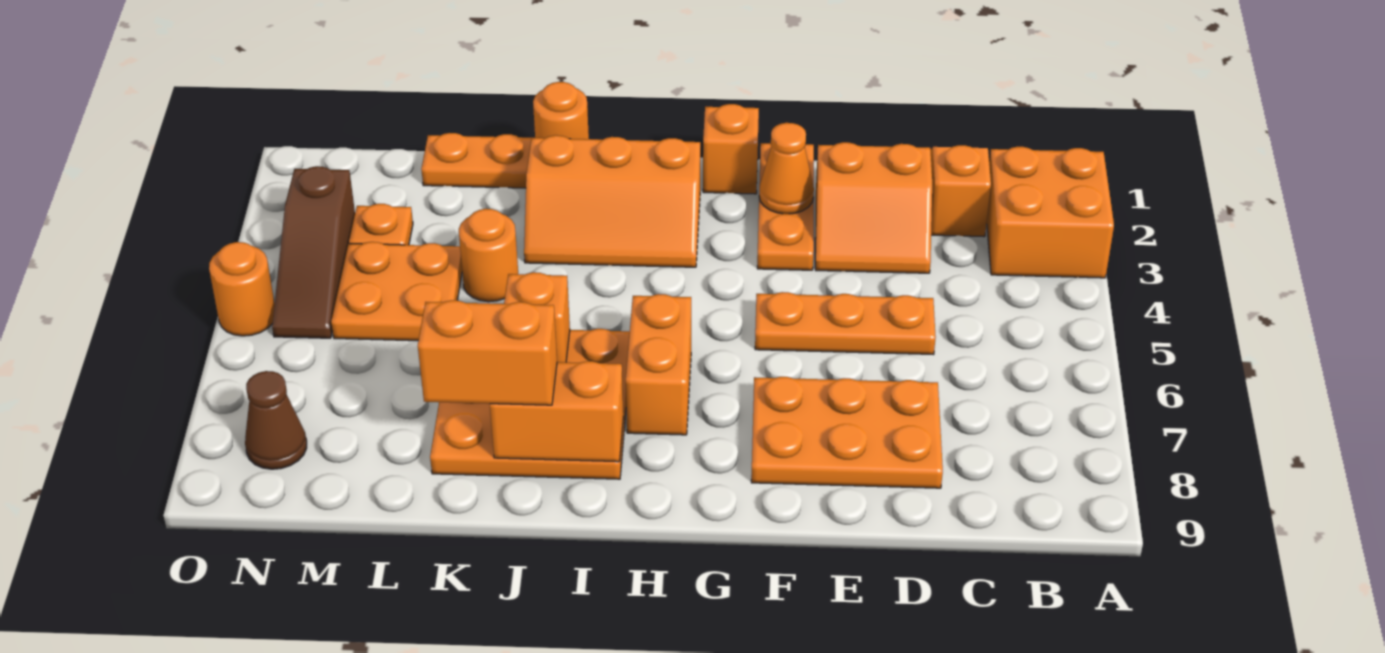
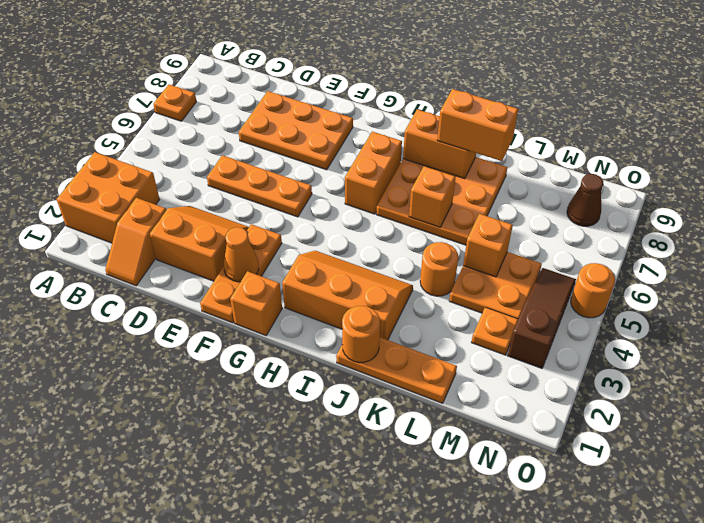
none -> orange 1x1 plate [153,85,196,121]
none -> orange 1x1 brick [463,214,513,277]

